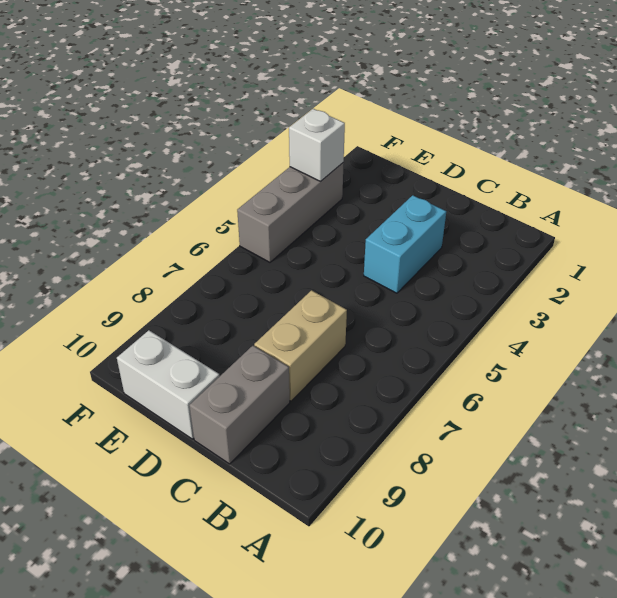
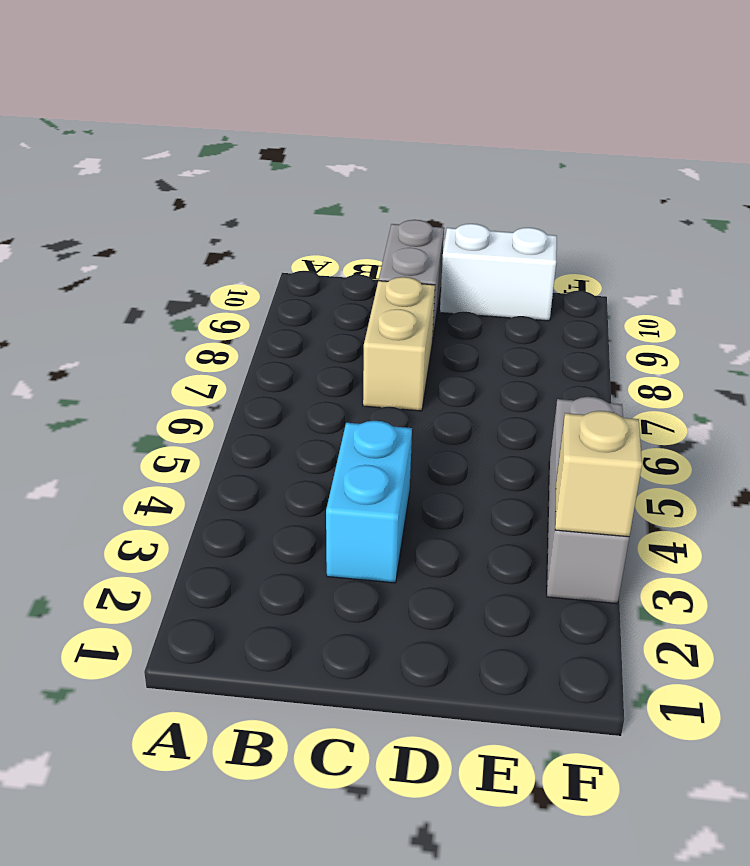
white 1x1 brick [289,109,345,181] -> tan 1x1 brick [555,411,642,537]

